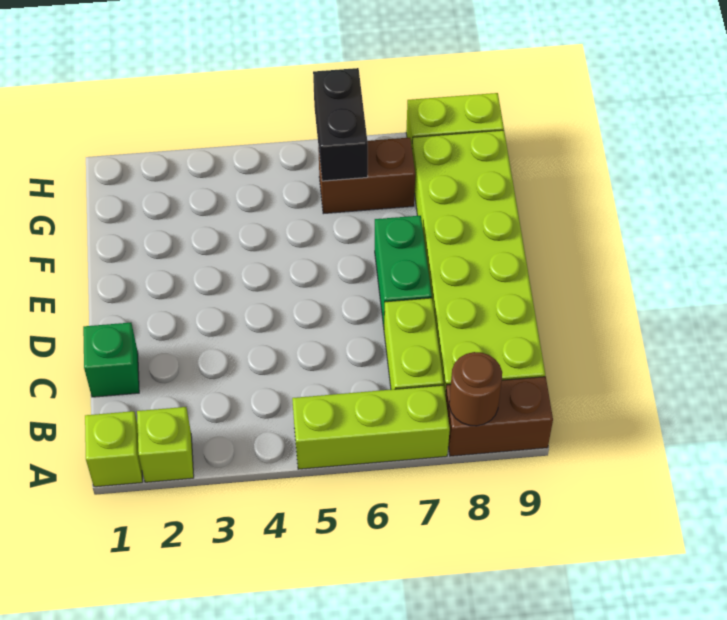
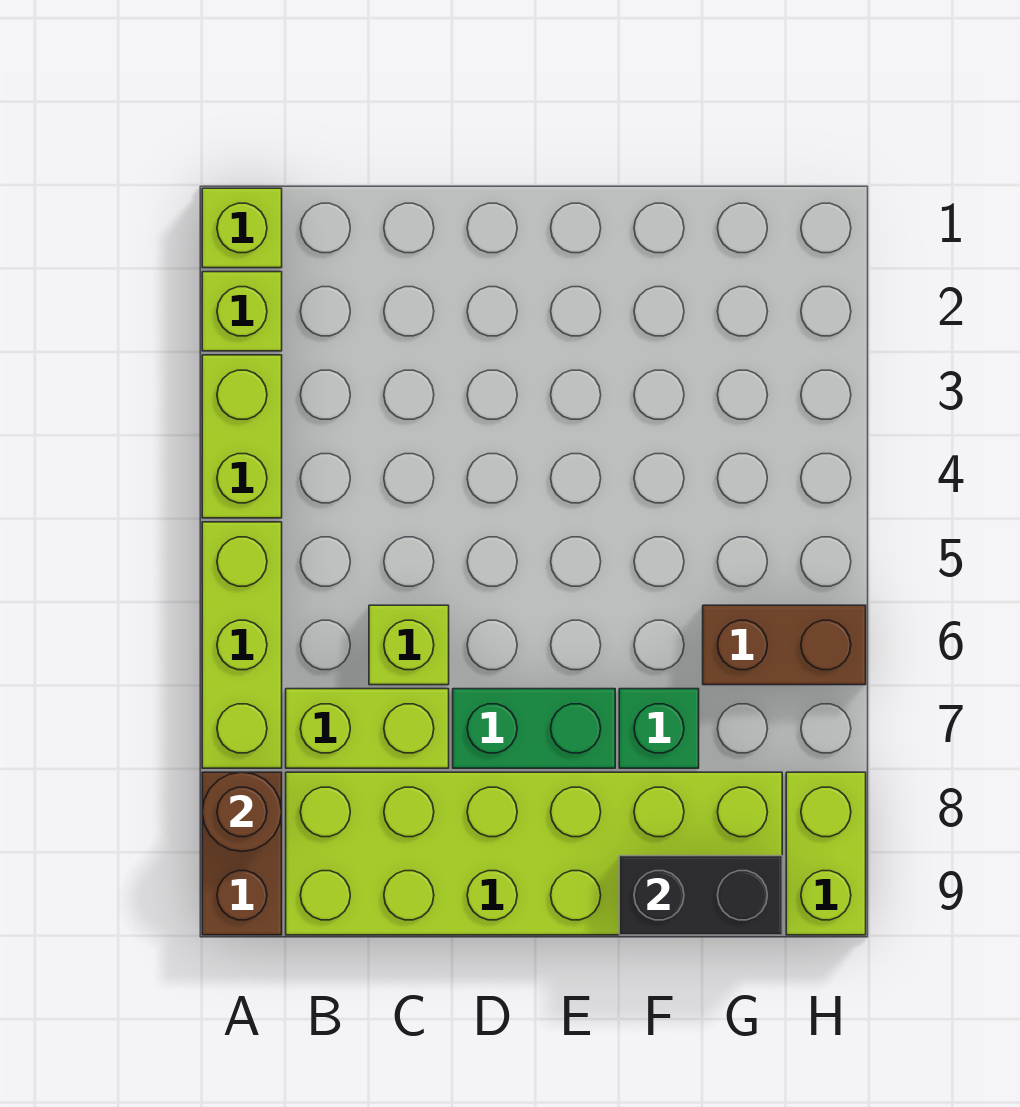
none -> lime 1x2 brick [202,355,282,518]
green 1x1 brick [83,323,139,397] -> green 1x1 brick moved to [619,689,699,768]
none -> lime 1x1 brick [369,605,449,685]
brown 1x2 brick [318,138,415,214] -> brown 1x2 brick turned to [703,605,866,685]
black 1x2 brick [313,68,368,181] -> black 1x2 brick moved to [619,856,782,935]

